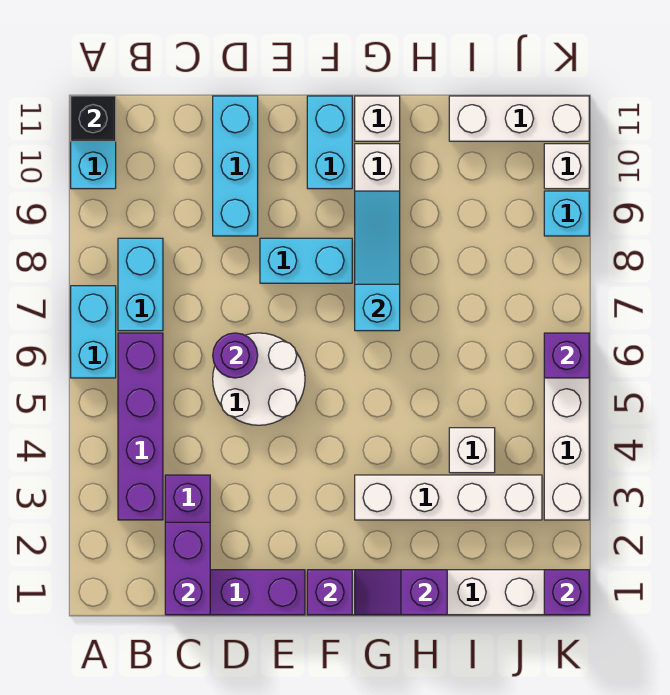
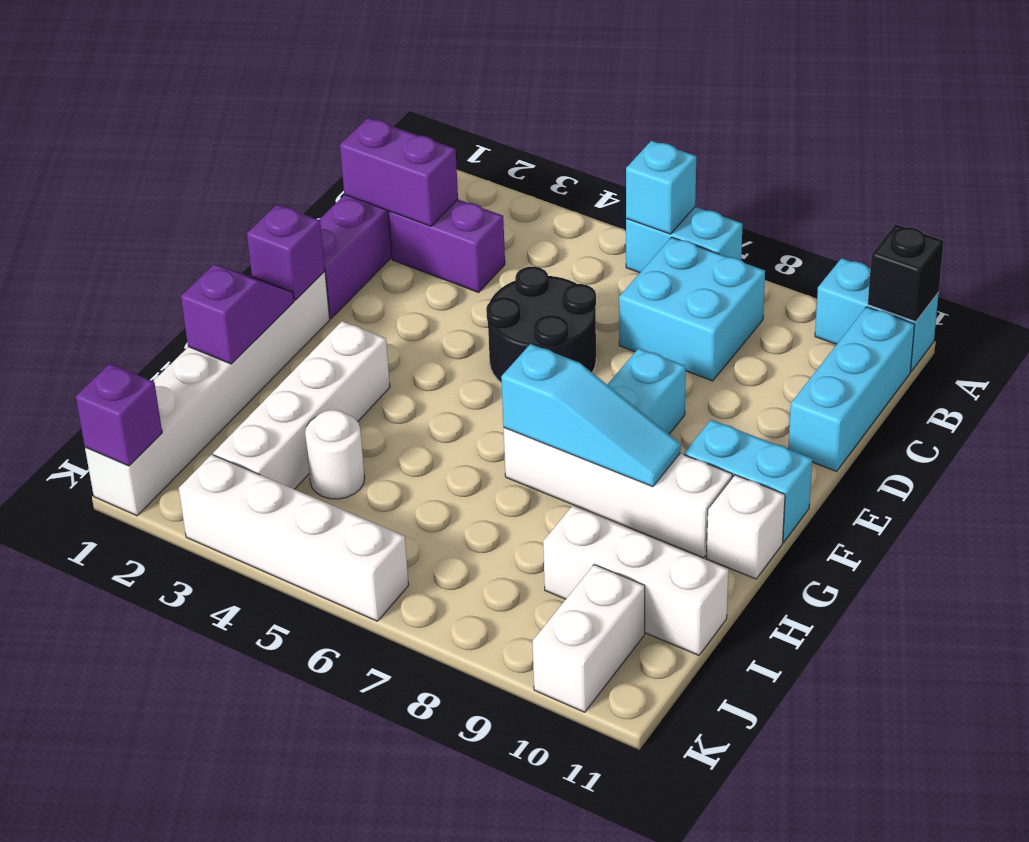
purple 1x4 brick [118,333,163,520] -> none
cyan 1x2 brick [118,238,163,331] -> cyan 2x2 brick [619,237,765,381]
white 2x2 round brick [213,333,305,425] -> black 2x2 round brick [486,267,596,383]
purple 1x1 round brick [213,333,258,378] -> none
cyan 1x3 brick [213,96,258,236] -> cyan 1x3 brick turned to [788,307,915,471]
white 1x1 brick [449,428,495,473] -> white 1x1 round brick [305,410,365,499]
white 1x3 brick [449,96,589,141] -> white 1x3 brick turned to [543,506,728,655]
purple 1x1 brick [544,333,589,378] -> none
cyan 1x1 brick [544,191,589,236] -> cyan 1x1 brick moved to [626,141,696,234]
white 1x1 brick [544,144,589,189] -> white 1x2 brick [532,564,645,712]

